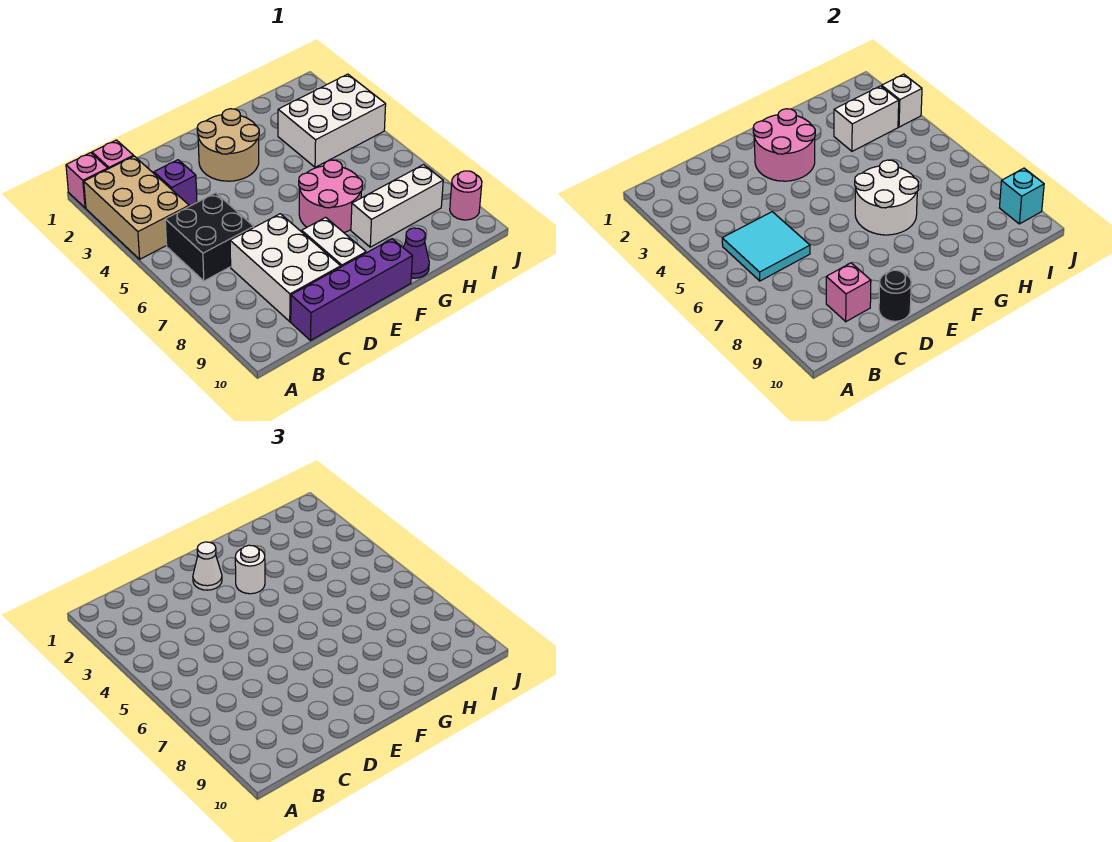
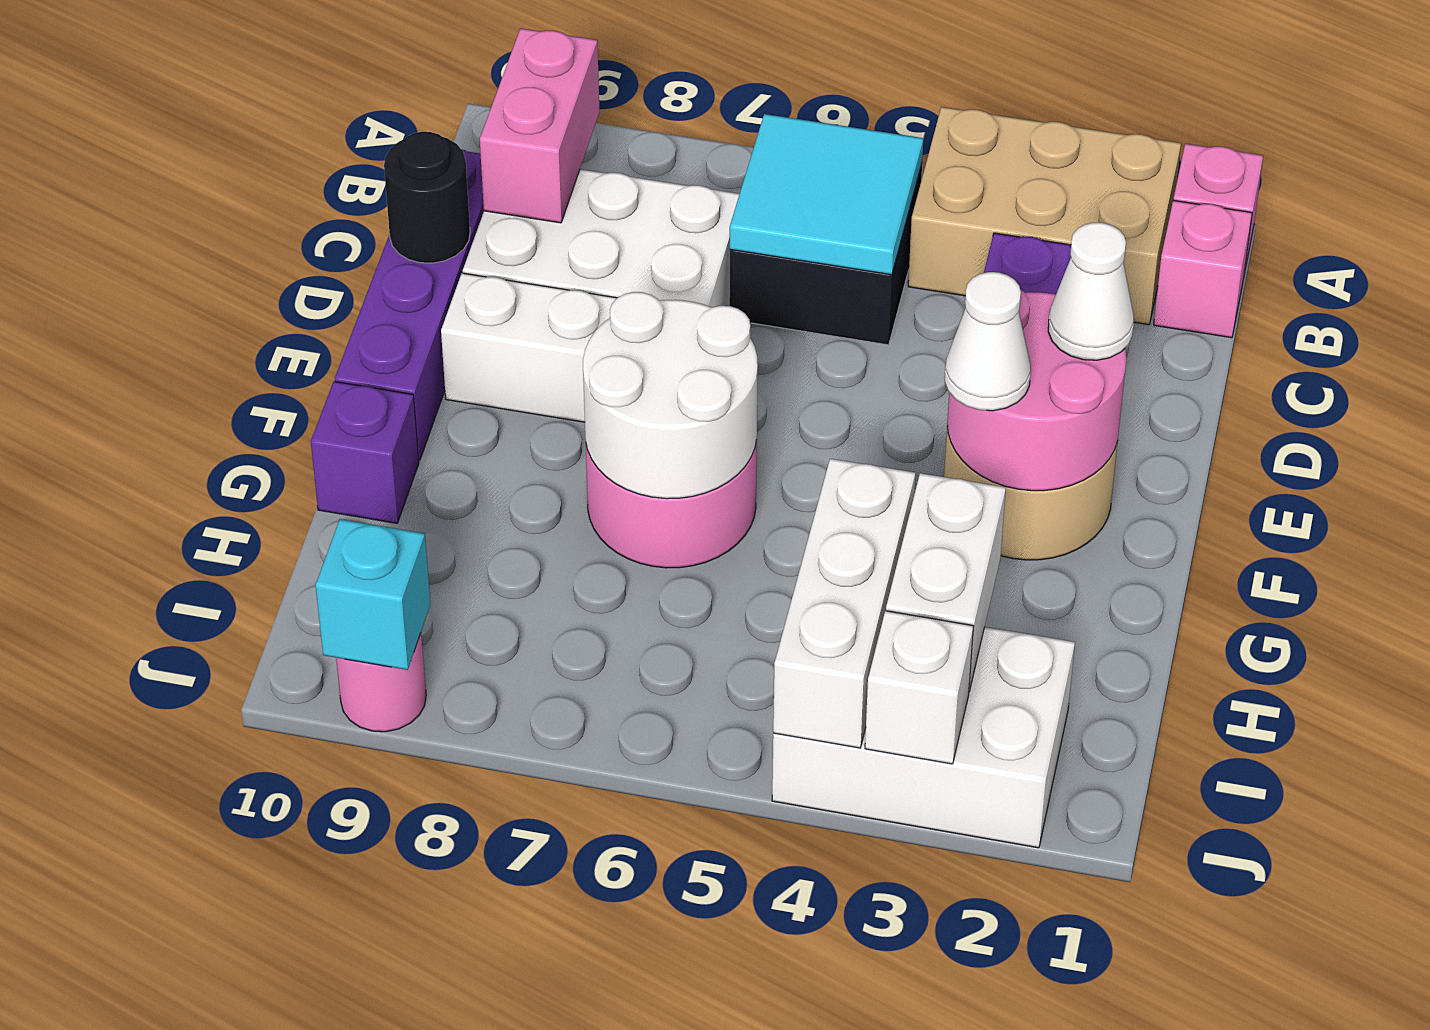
pink 1x1 brick [826,263,871,322] -> pink 1x2 brick [480,28,599,223]
white 1x1 round brick [235,545,265,594] -> white 1x1 cone [945,272,1031,411]
white 1x3 brick [351,165,443,247] -> white 1x3 brick moved to [773,459,915,748]
purple 1x1 cone [403,228,429,278] -> purple 1x1 brick [311,382,419,523]
white 2x3 brick [278,74,386,167] -> white 2x3 brick turned to [772,627,1075,848]

